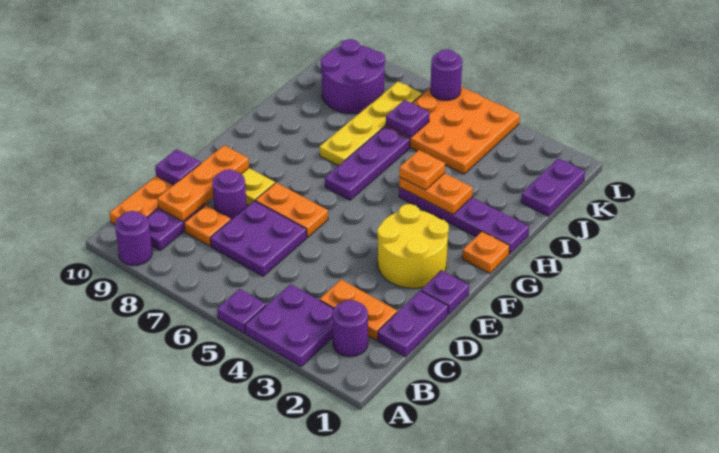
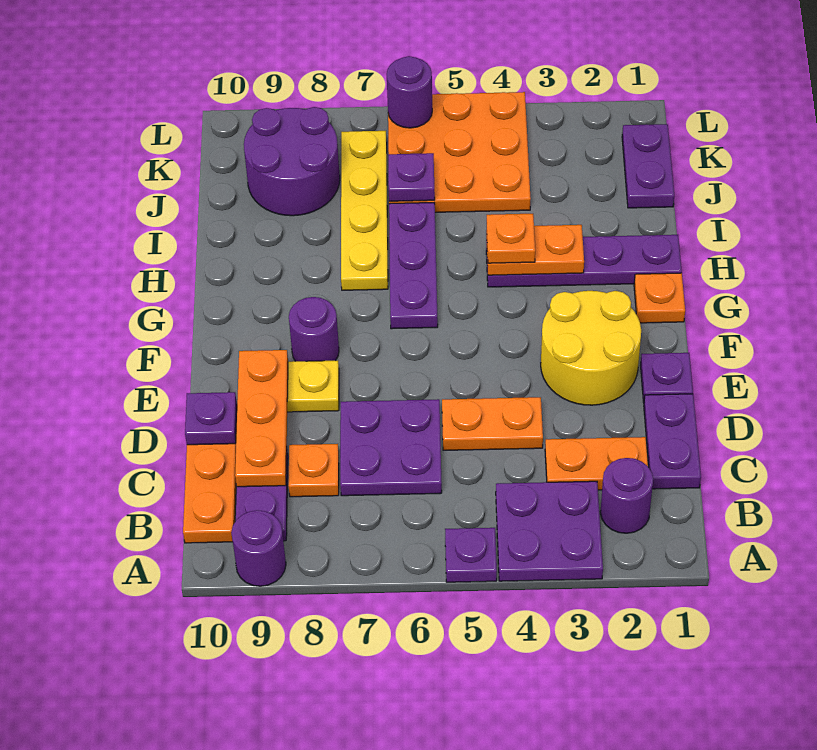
purple 1x1 round brick [212,169,247,220] -> purple 1x1 round brick moved to [289,297,339,361]
orange 1x2 plate [255,183,328,237] -> orange 1x2 plate moved to [442,397,543,450]

